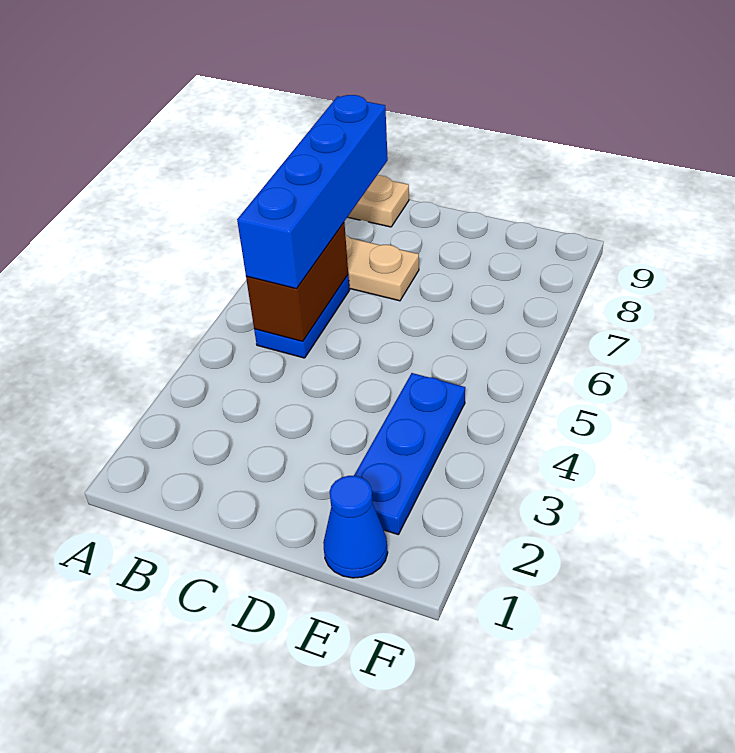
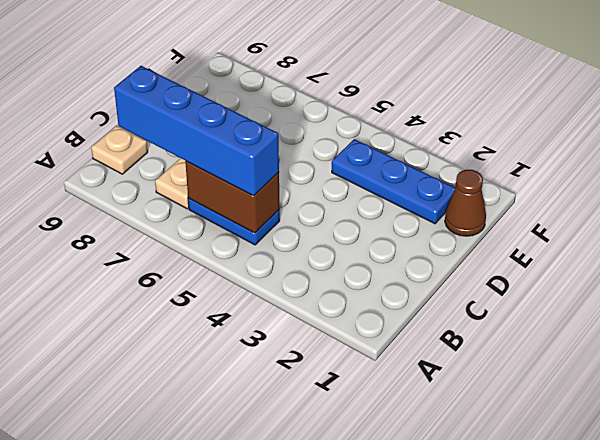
blue 1x1 cone [323,476,388,578] -> brown 1x1 cone [445,170,486,236]

